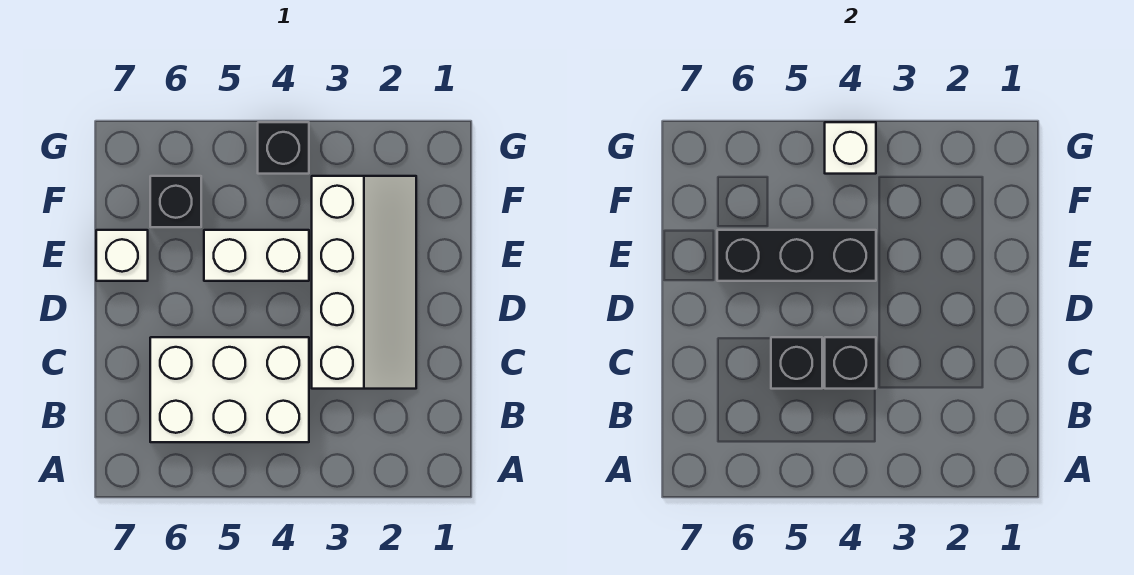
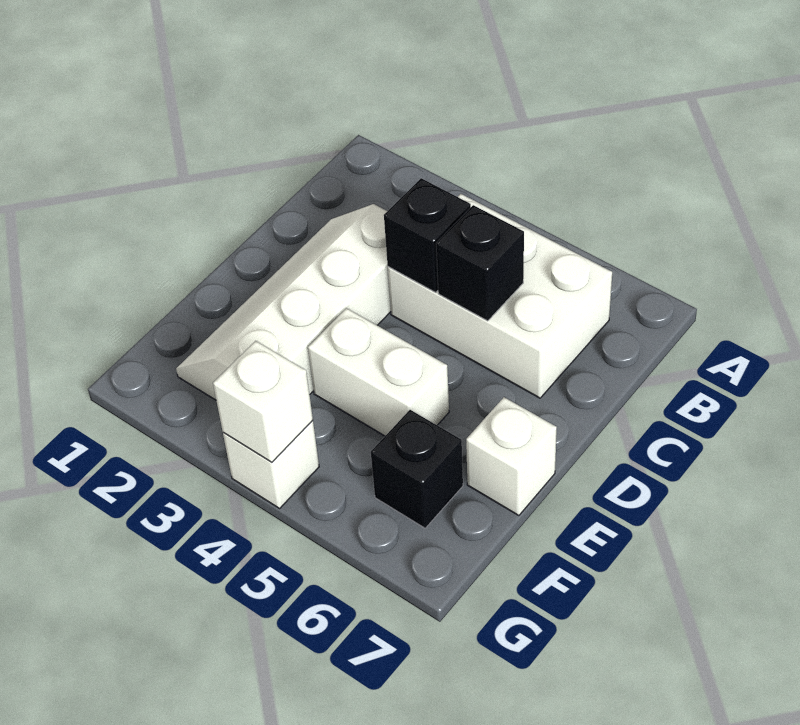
black 1x3 brick [717,230,876,281] -> none
black 1x1 brick [258,122,309,174] -> white 1x1 brick [223,421,319,508]

